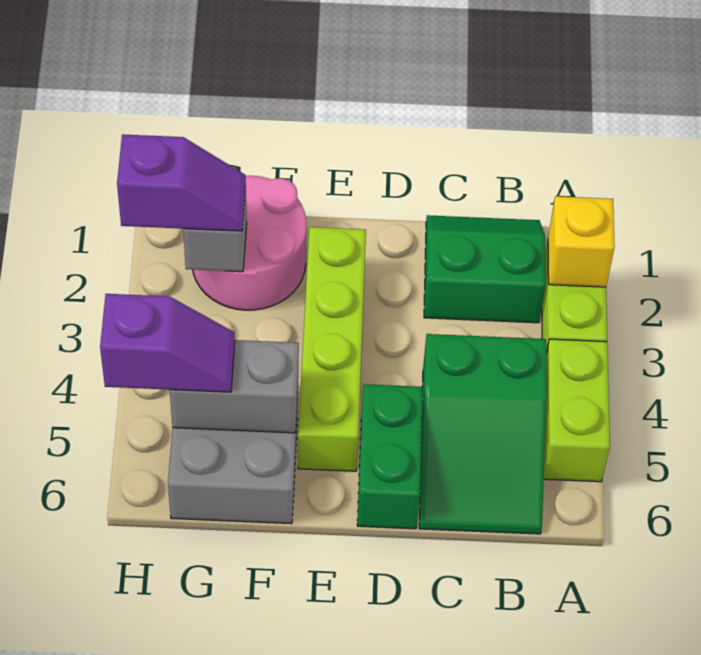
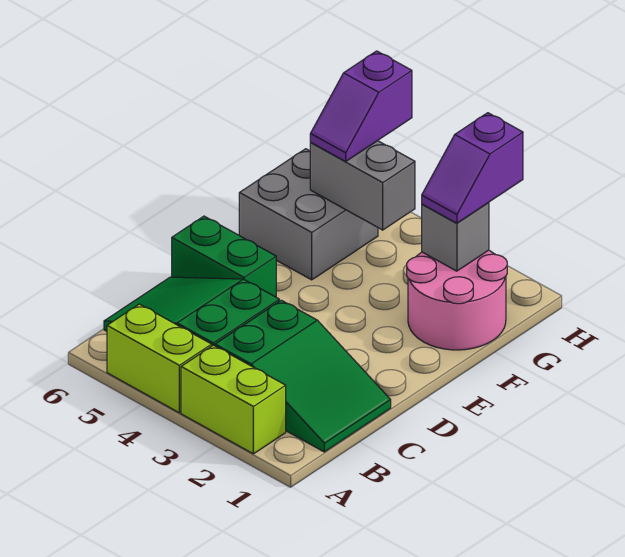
yellow 1x1 brick [548,196,615,287] -> none
green 2x2 slope [424,215,546,323] -> green 2x3 slope [215,300,391,452]
lime 1x4 brick [298,227,366,471] -> none
grey 1x2 brick [170,340,299,433] -> grey 1x2 brick turned to [310,141,415,230]

